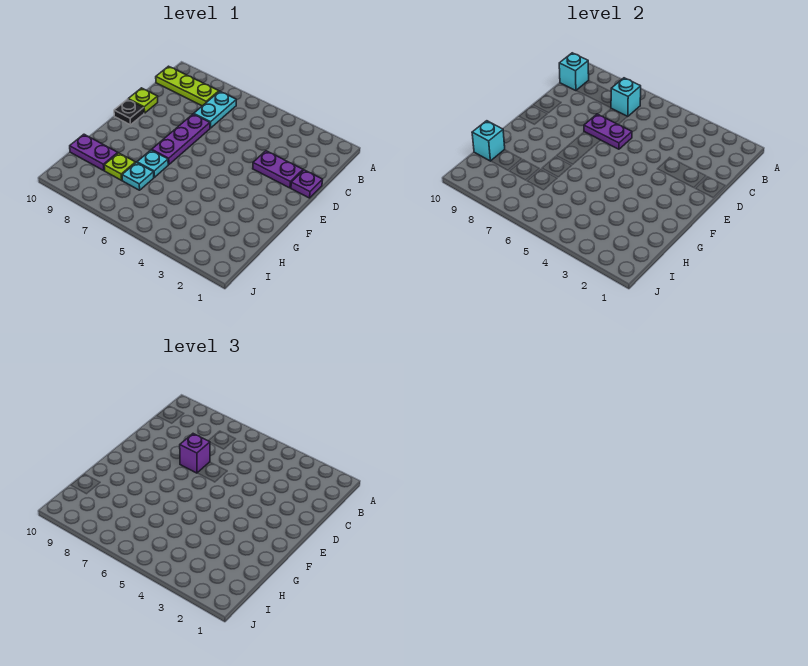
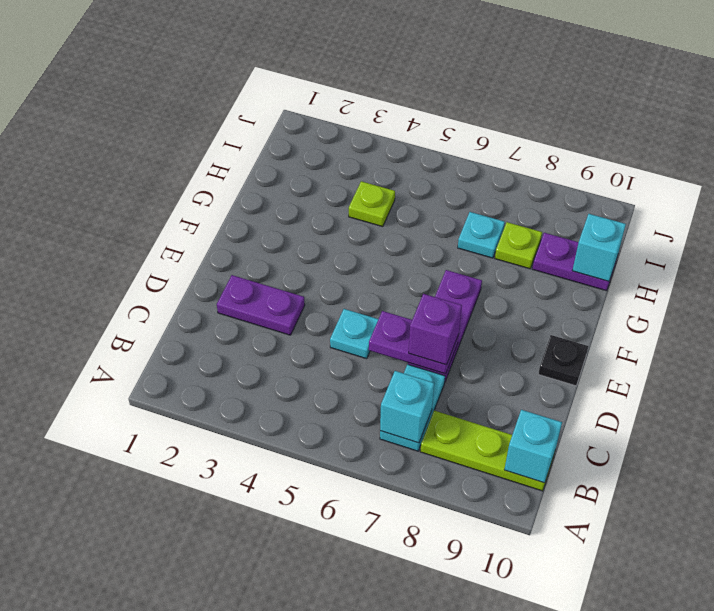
purple 1x1 plate [291,170,323,198] -> none
lime 1x1 plate [128,88,158,113] -> lime 1x1 plate moved to [349,181,395,227]
cyan 1x1 plate [137,150,168,177] -> cyan 1x1 plate moved to [330,309,378,359]

